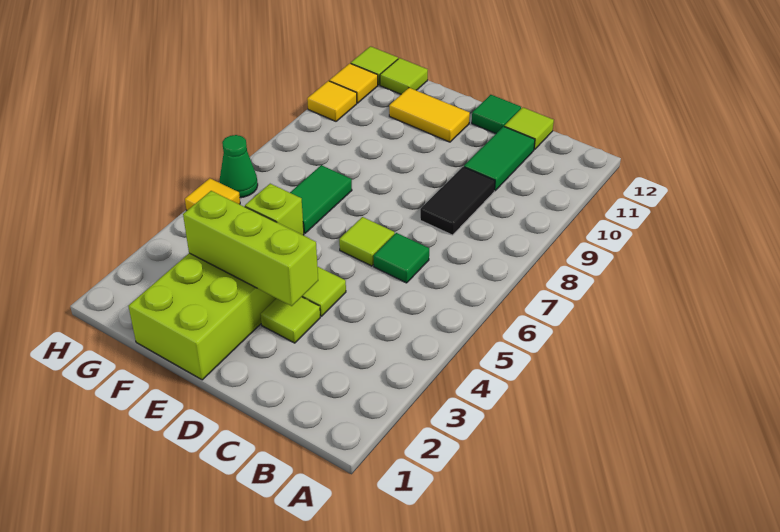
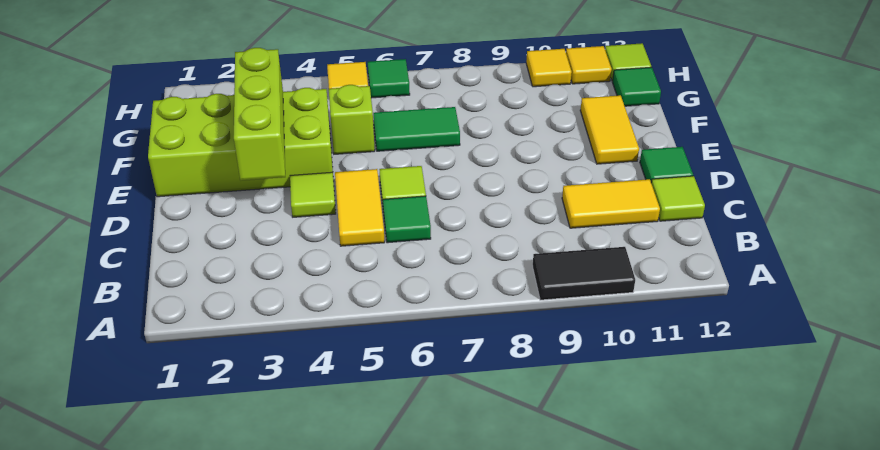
none -> yellow 1x2 tile [335,169,385,246]
black 1x2 tile [420,167,495,235] -> black 1x2 tile moved to [533,247,635,300]
green 1x2 tile [464,126,535,191] -> yellow 1x2 tile [562,179,660,228]
lime 1x1 tile [260,297,320,343] -> none
lime 1x1 tile [380,58,428,94] -> green 1x1 tile [612,67,661,106]
green 1x1 cone [220,135,258,198] -> green 1x1 tile [368,59,410,98]

